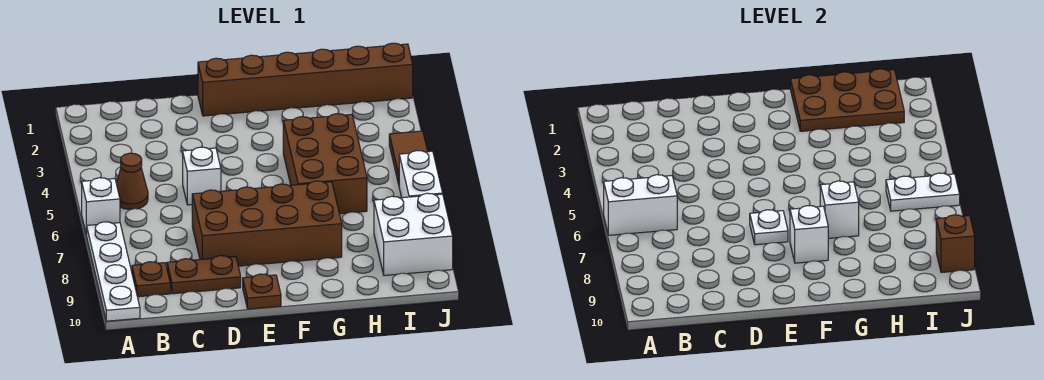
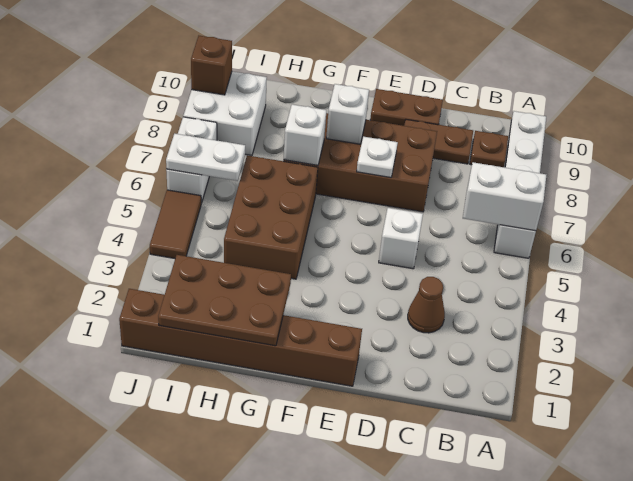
brown 1x1 cone [117,153,148,210] -> brown 1x1 cone moved to [408,277,445,333]
brown 1x1 plate [243,274,281,309] -> brown 1x2 plate [370,89,443,126]

